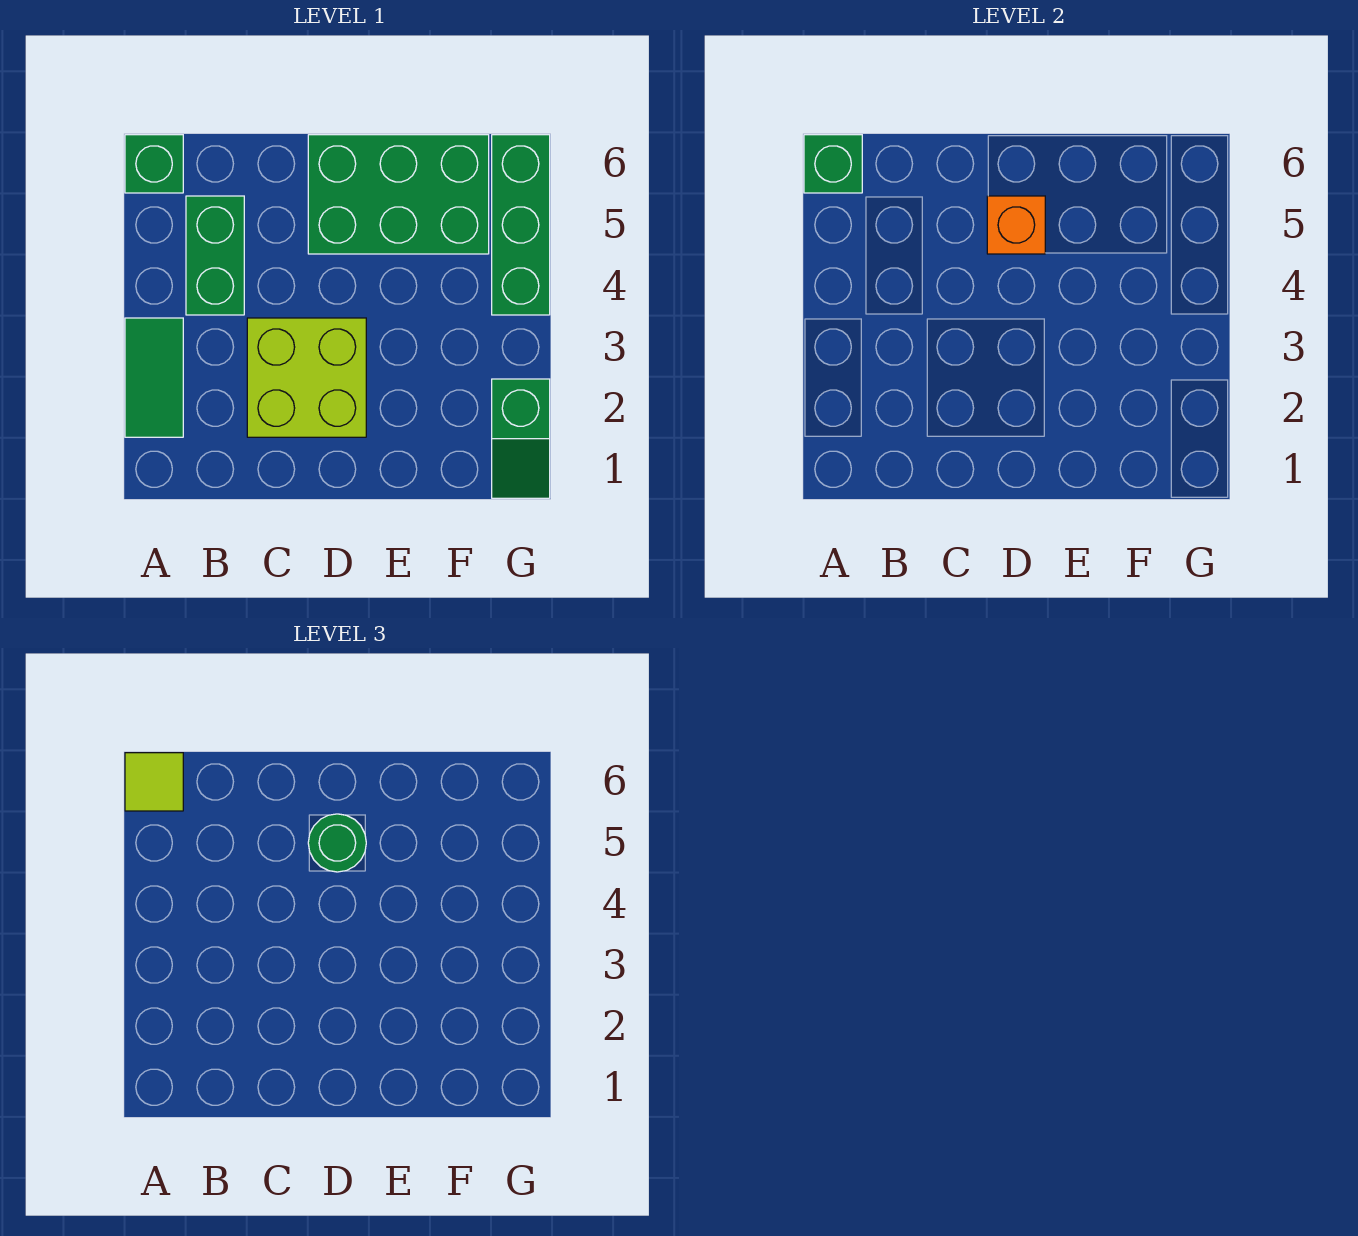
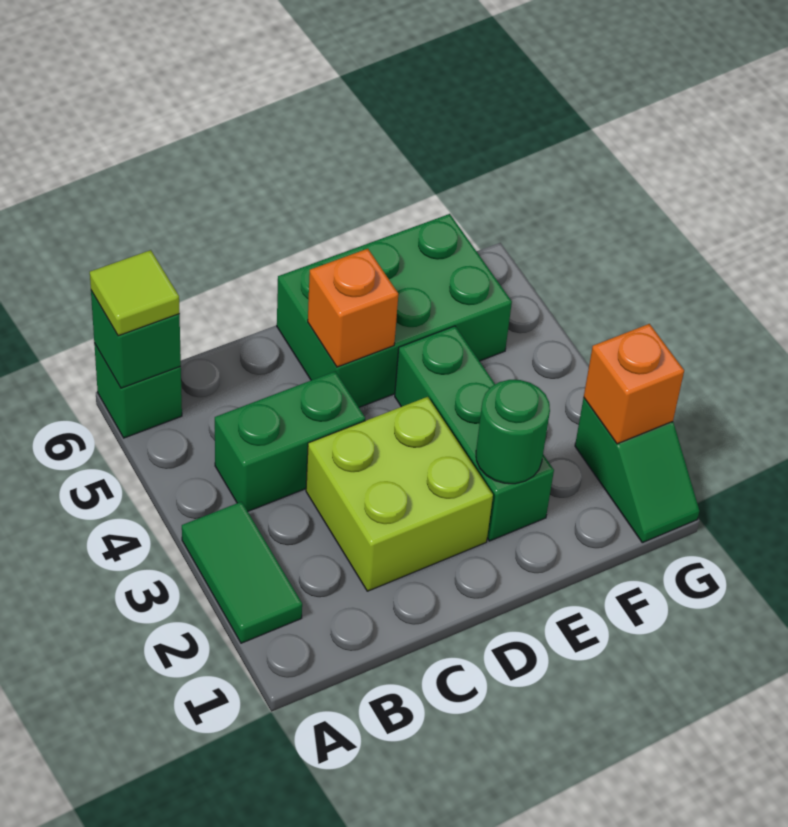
green 1x2 brick [186,196,244,315] -> green 1x2 brick turned to [215,371,365,511]
green 1x1 round brick [308,814,366,872] -> green 1x1 round brick moved to [476,380,550,484]
none -> orange 1x1 brick [584,324,684,444]
green 1x3 brick [492,135,550,315] -> green 1x3 brick moved to [395,326,554,541]

